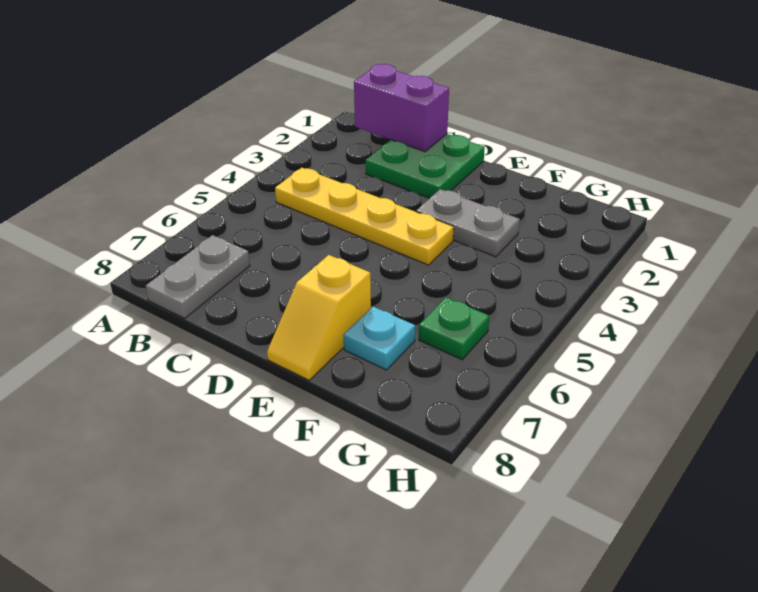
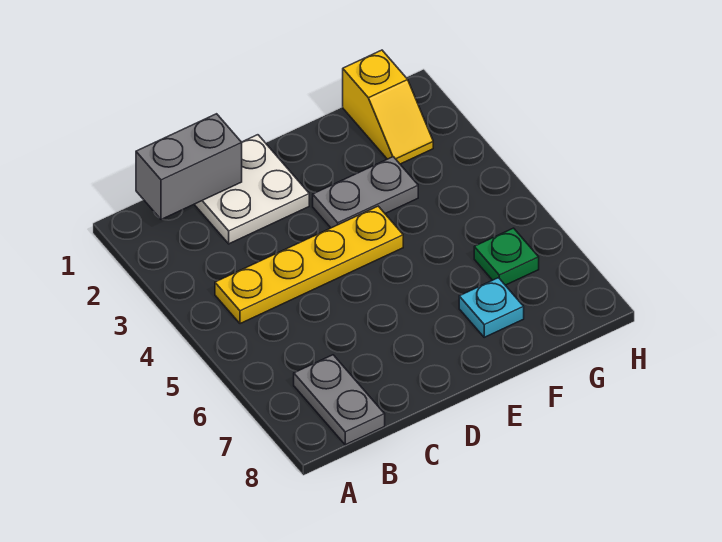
purple 1x2 brick [354,64,449,152] -> grey 1x2 brick [136,114,242,219]
green 2x2 plate [366,134,485,198] -> white 2x2 plate [194,135,309,244]
yellow 1x2 slope [267,255,371,380] -> yellow 1x2 slope moved to [343,50,433,164]

